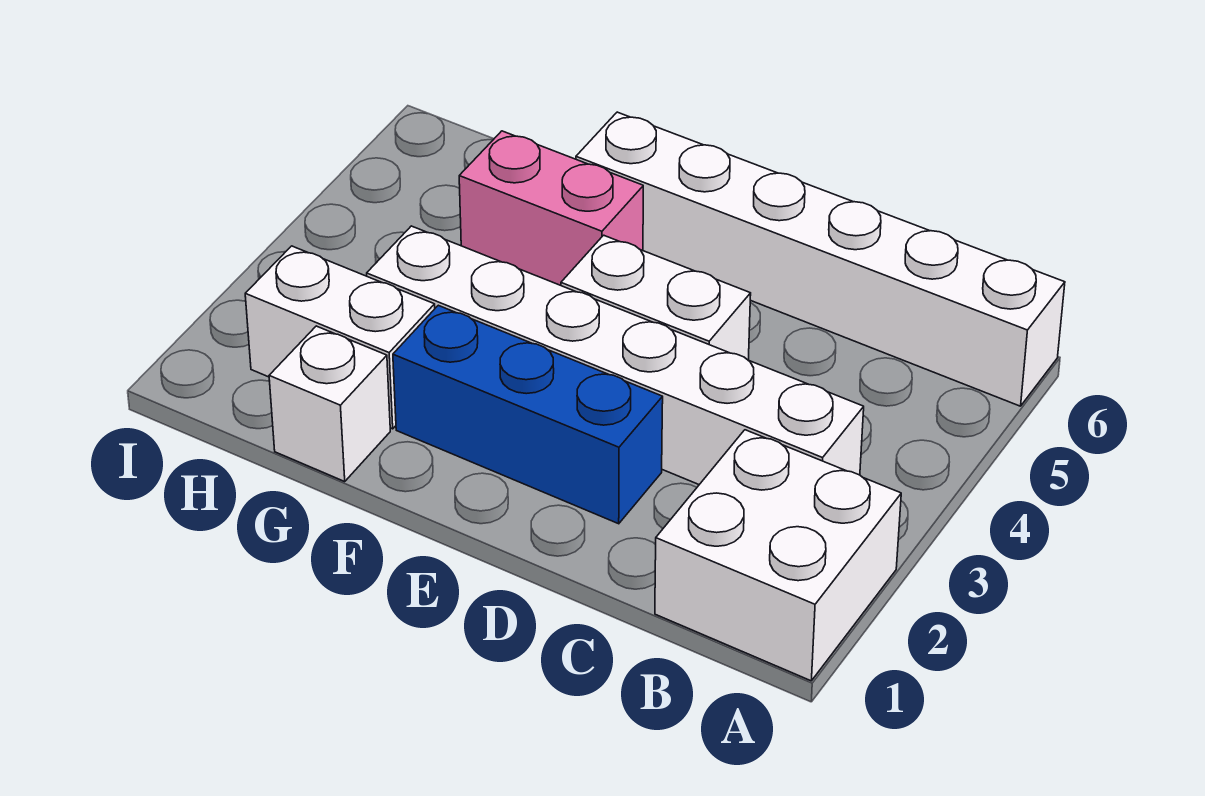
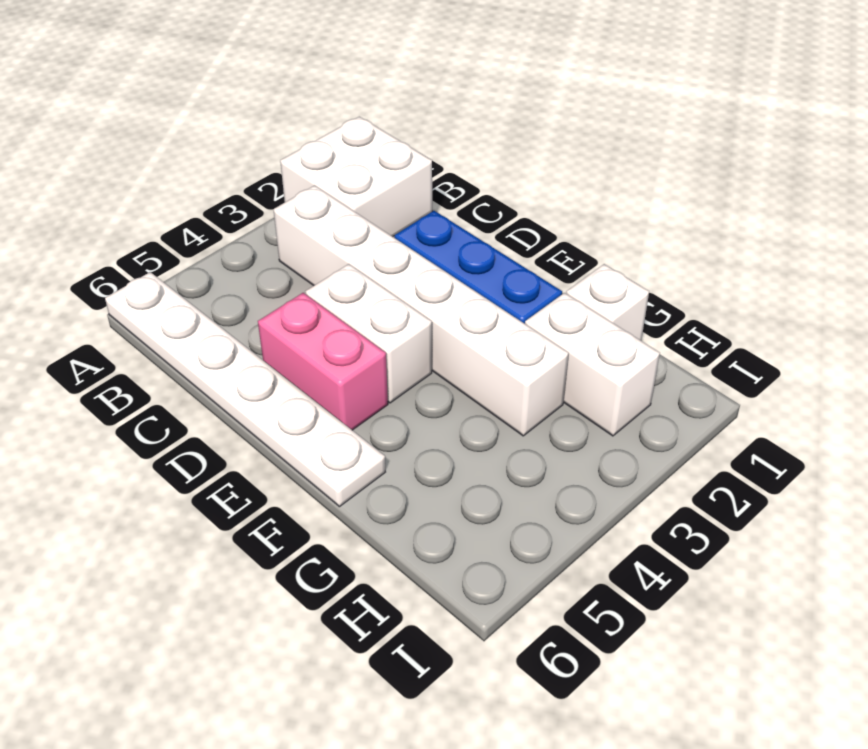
white 1x6 brick [576,112,1065,406] -> white 1x6 plate [105,272,385,507]
pink 1x2 brick [459,131,643,285] -> pink 1x2 brick moved to [258,293,388,430]

